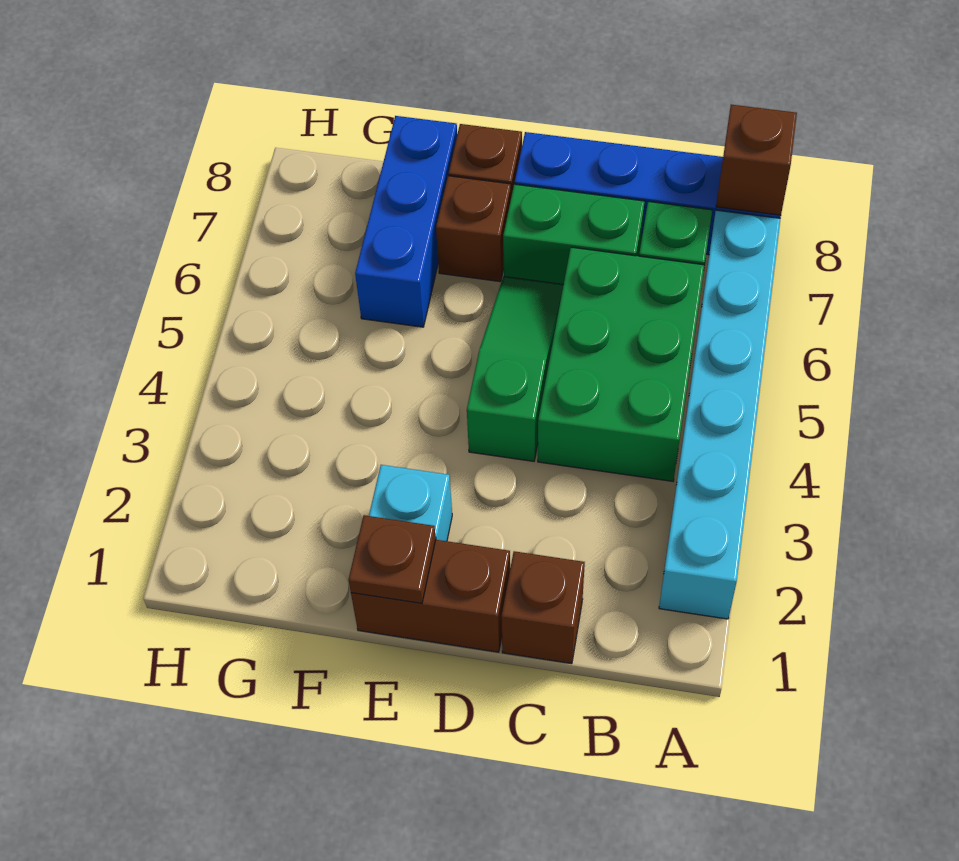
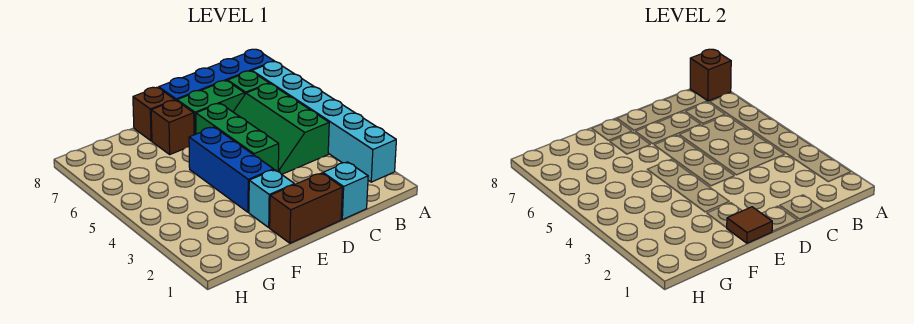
green 2x3 brick [538,247,704,481] -> green 2x3 slope [233,84,329,174]
brown 1x1 brick [501,551,585,664] -> cyan 1x1 brick [323,162,368,220]
green 1x3 slope [467,277,563,461] -> green 1x3 brick [196,103,279,171]
brown 1x1 plate [349,515,436,603] -> brown 1x1 tile [727,207,772,243]
blue 1x3 brick [355,116,457,327] -> blue 1x3 brick moved to [189,127,273,212]

